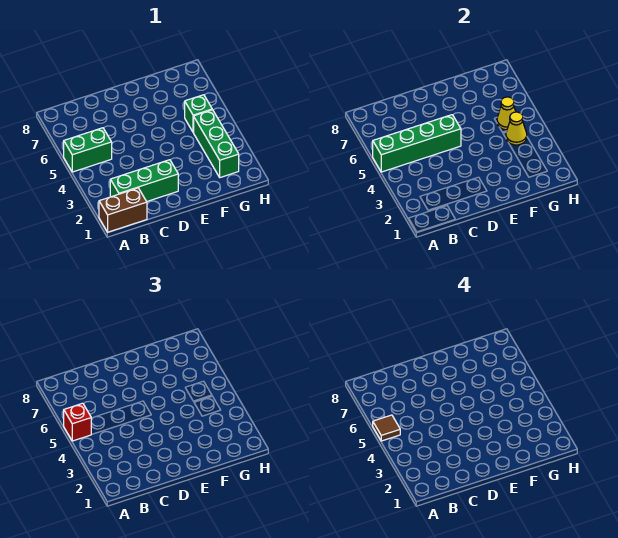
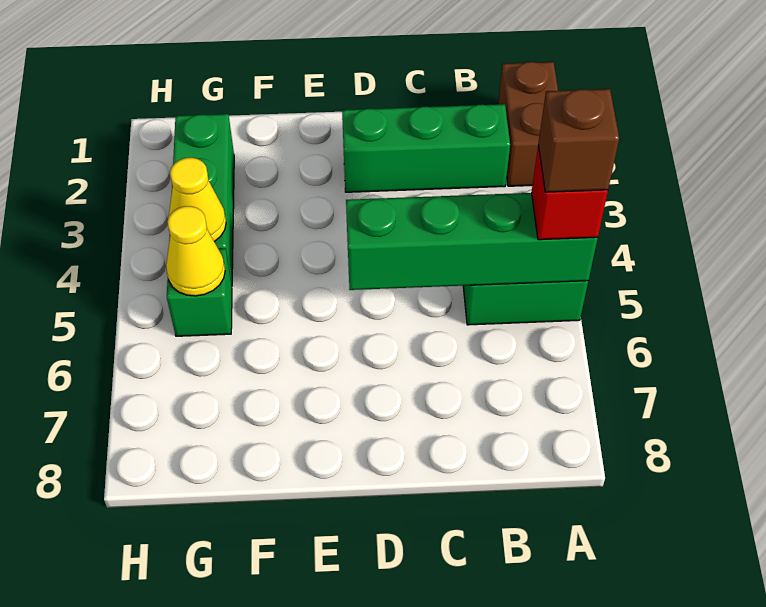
brown 1x2 brick [99,188,147,232] -> brown 1x2 brick turned to [498,62,558,186]
brown 1x1 tile [373,415,400,441] -> brown 1x1 brick [538,89,619,192]

